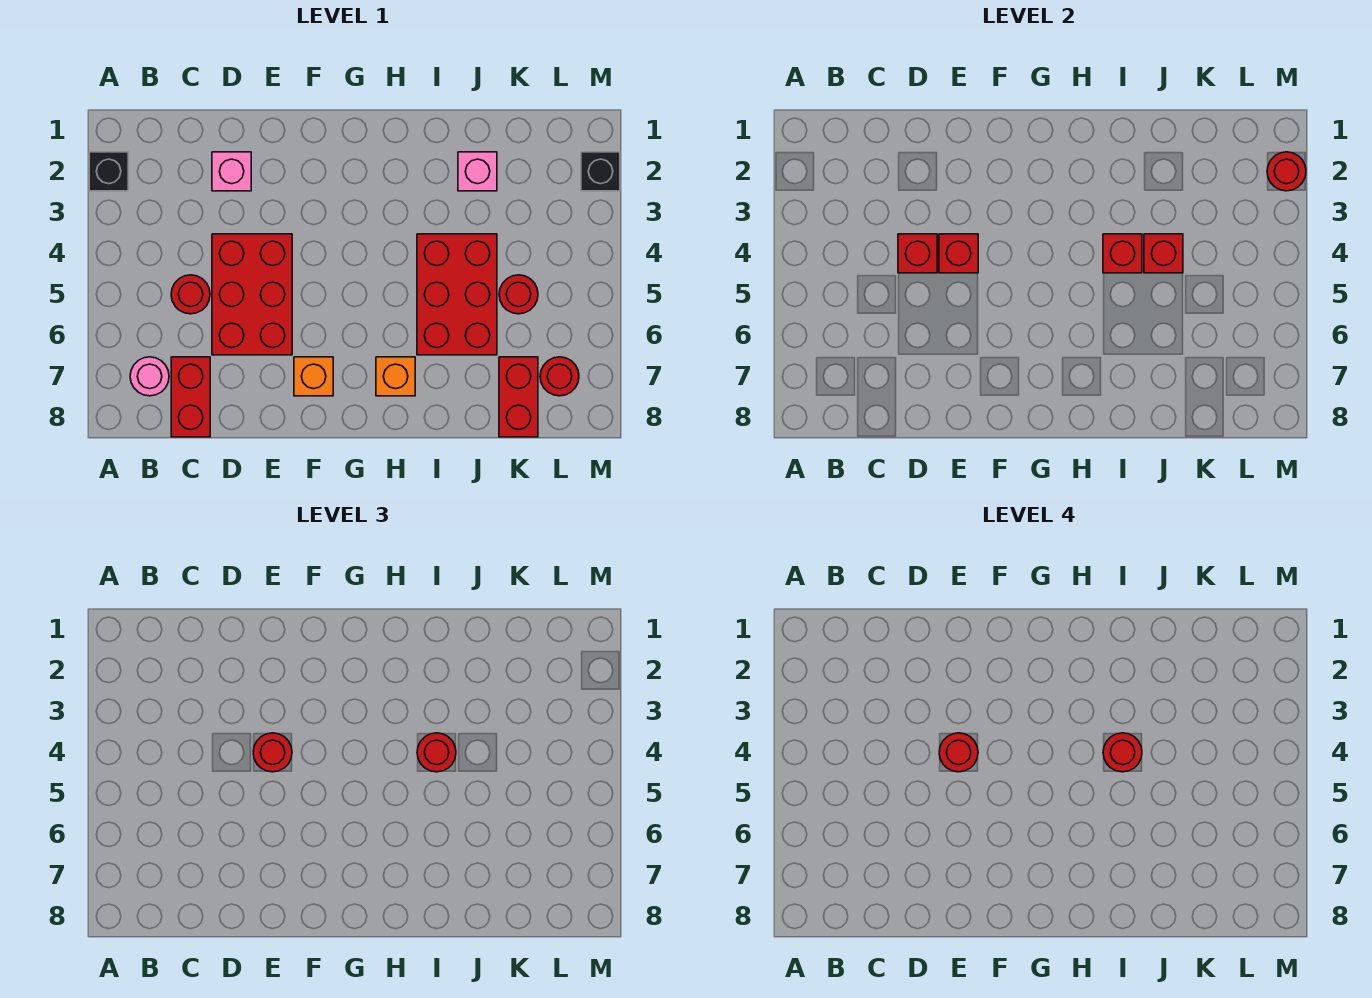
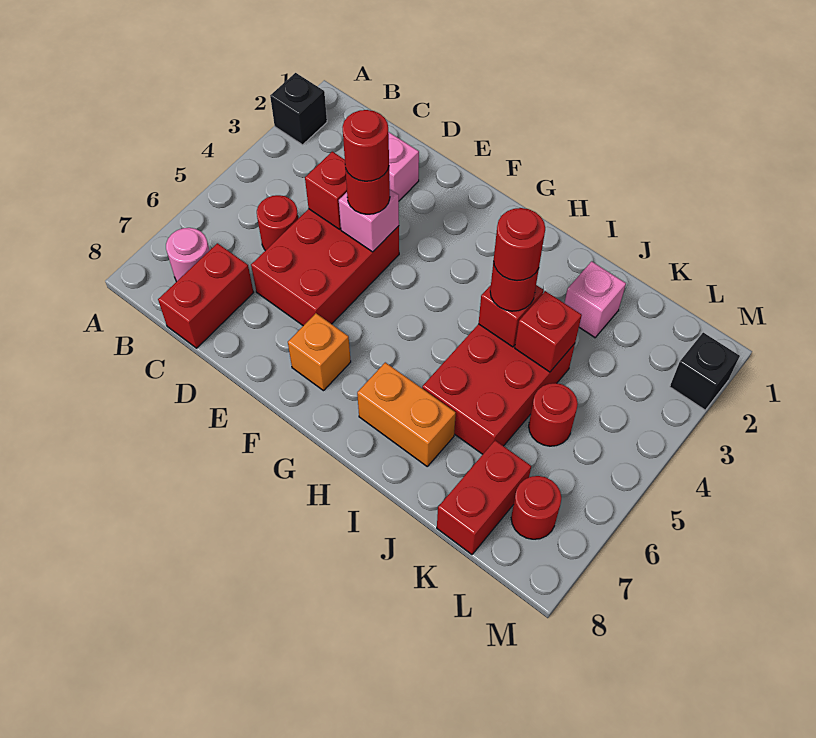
red 1x1 brick [939,234,978,273] -> pink 1x1 brick [339,190,399,252]
orange 1x1 brick [376,357,415,396] -> orange 1x2 brick [357,362,456,466]
red 1x1 round brick [1267,152,1306,191] -> none

